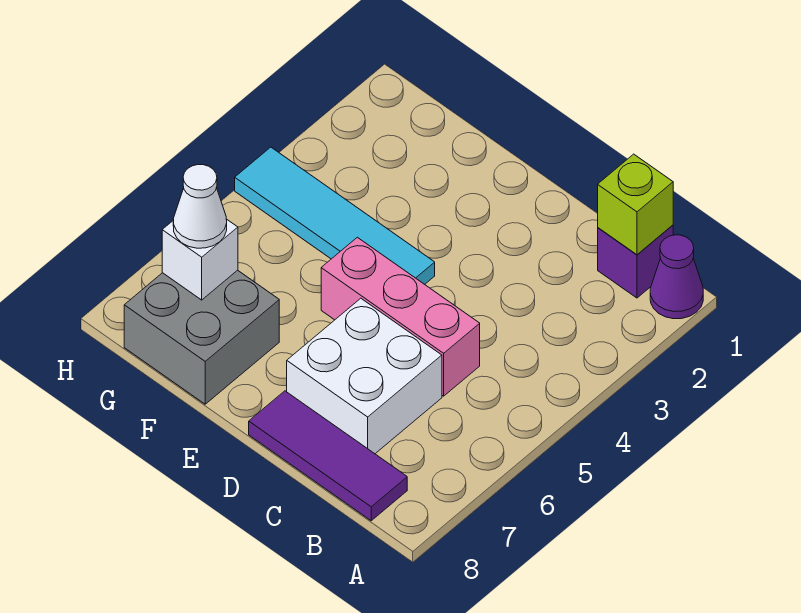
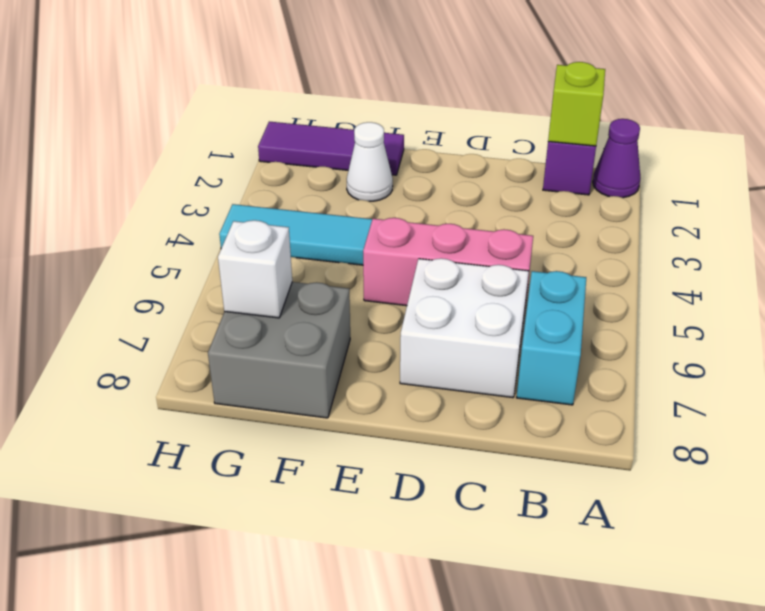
none -> cyan 1x2 brick [517,271,586,405]
purple 1x3 tile [249,391,407,521] -> purple 1x3 tile moved to [258,122,404,175]
white 1x1 cone [173,165,227,248] -> white 1x1 cone moved to [347,122,393,201]

